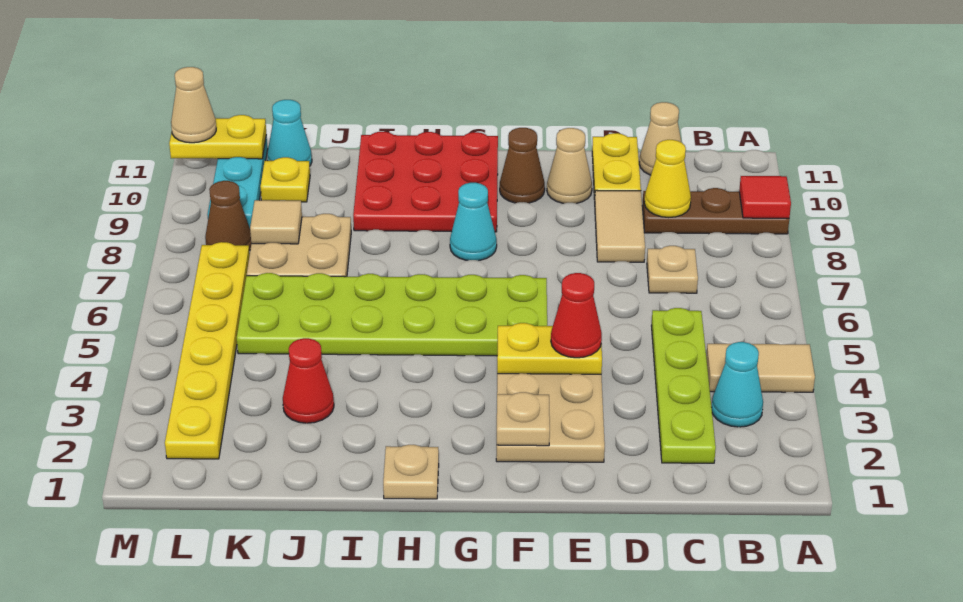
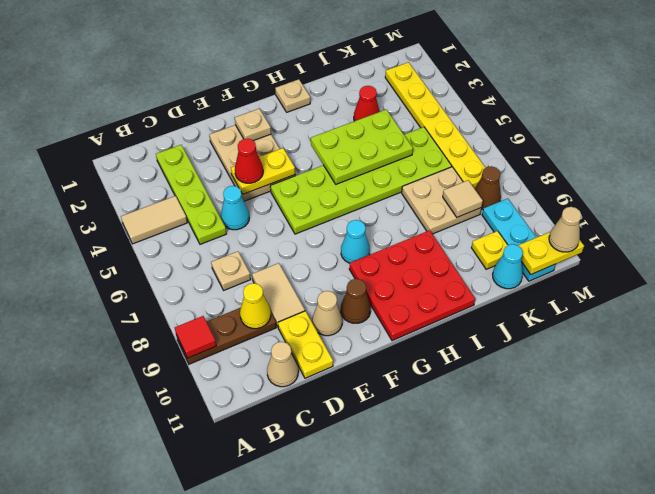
cyan 1x1 cone [712,342,763,427] -> cyan 1x1 cone moved to [221,186,249,230]
none -> lime 2x3 plate [311,110,413,184]

